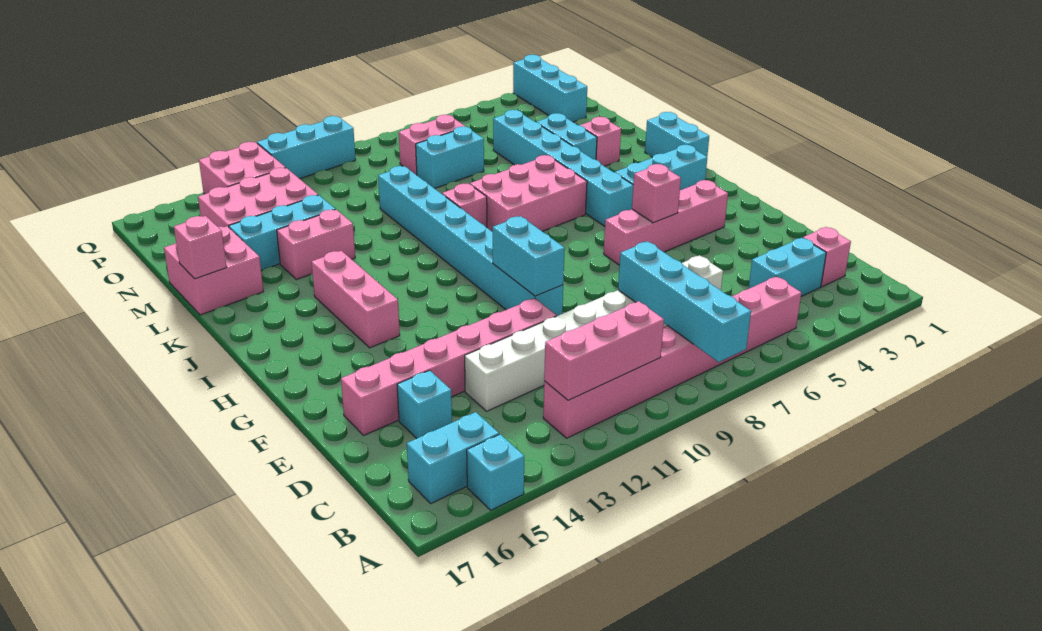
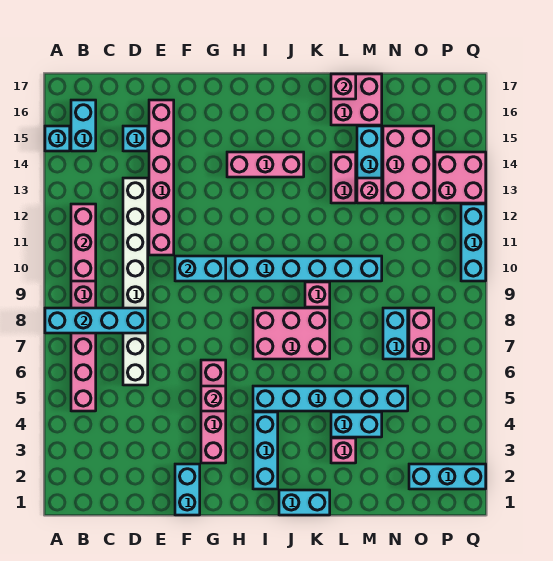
pink 1x1 brick [803,227,851,287] -> pink 1x1 brick moved to [357,178,382,203]
cyan 1x2 brick [748,238,826,296] -> cyan 1x2 brick moved to [175,464,200,515]
pink 2x3 brick [470,155,587,232] -> pink 2x3 brick turned to [253,308,330,359]

